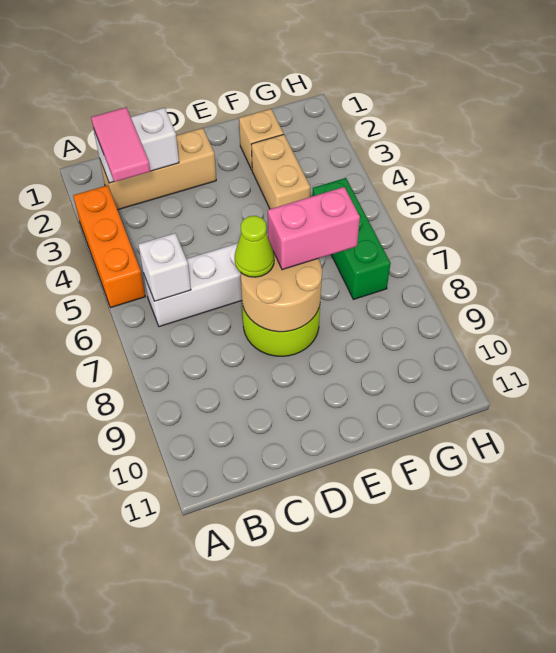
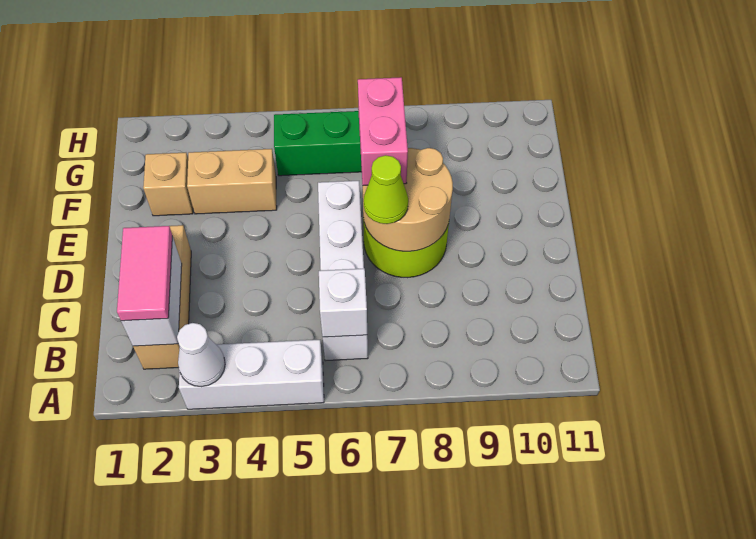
orange 1x3 brick [73,185,145,308] -> white 1x3 brick [179,340,324,409]
none -> white 1x1 cone [177,323,225,387]
pink 1x2 tile [91,107,150,182] -> pink 1x2 tile turned to [117,226,173,321]

